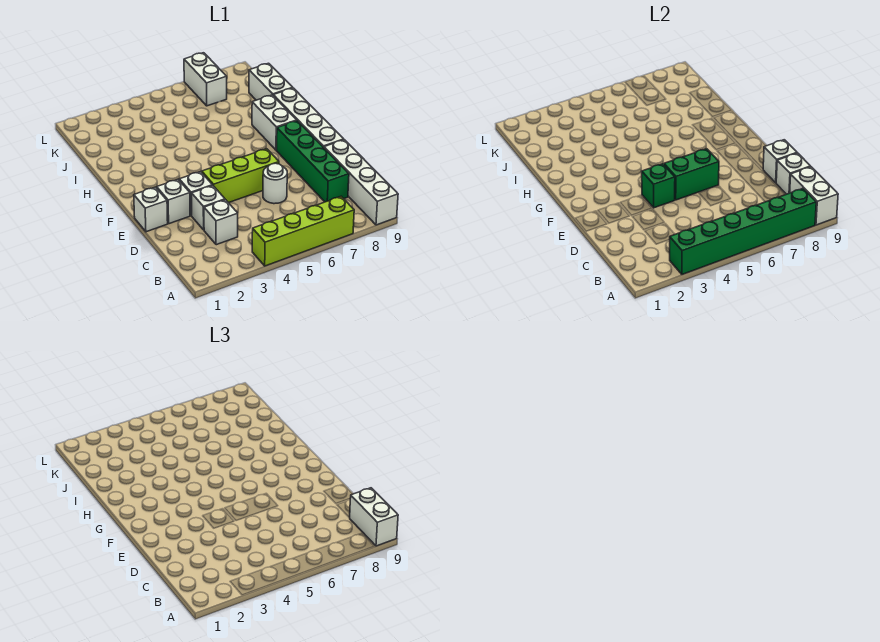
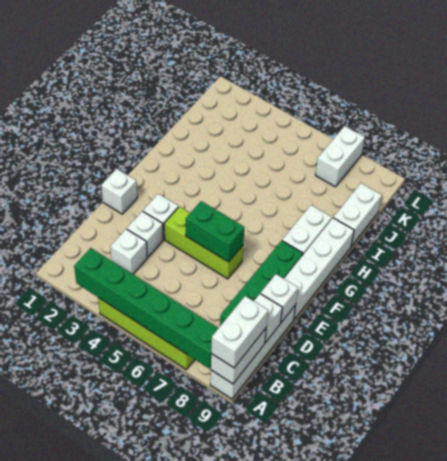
white 1x1 round brick [263,163,287,204] -> none
white 1x1 brick [156,179,190,224] -> none
green 1x1 brick [642,164,675,208] -> none

